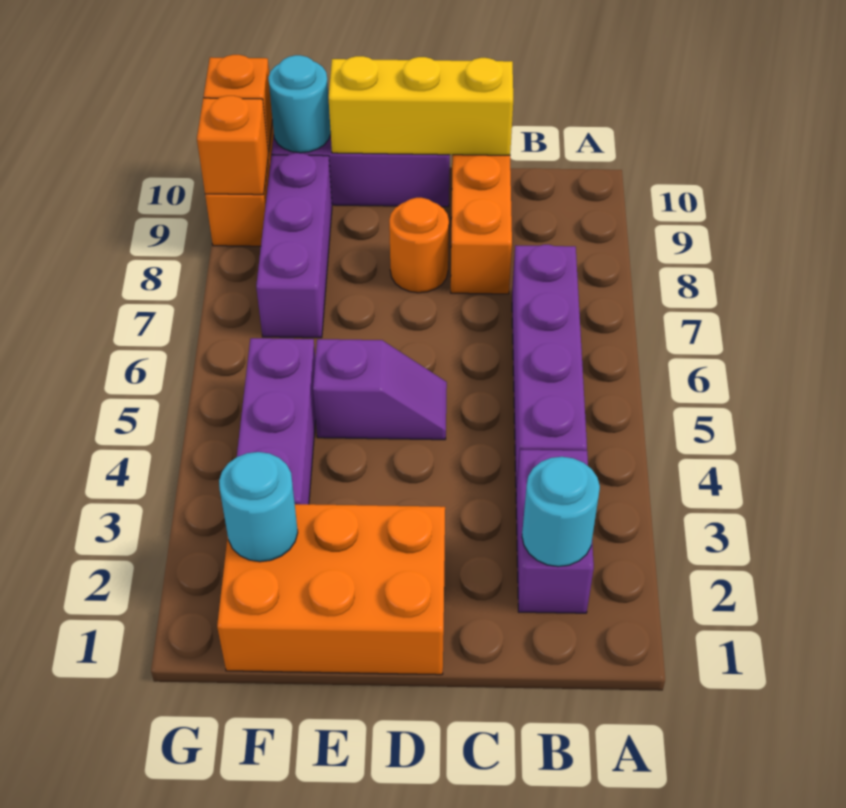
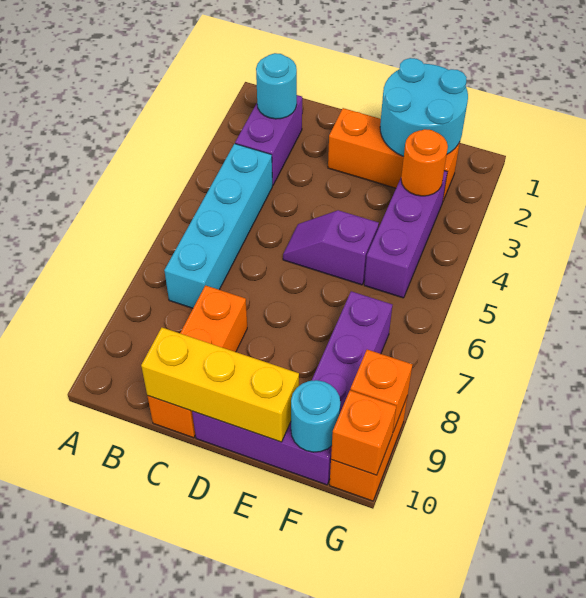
purple 1x4 brick [512,245,587,492] -> cyan 1x4 brick [164,144,272,308]
orange 2x3 brick [217,504,445,675] -> orange 1x3 brick [328,108,460,200]
orange 1x1 round brick [389,198,449,293] -> orange 1x1 round brick moved to [401,129,448,196]
cyan 1x1 round brick [219,452,298,562] -> cyan 2x2 round brick [380,58,468,156]

